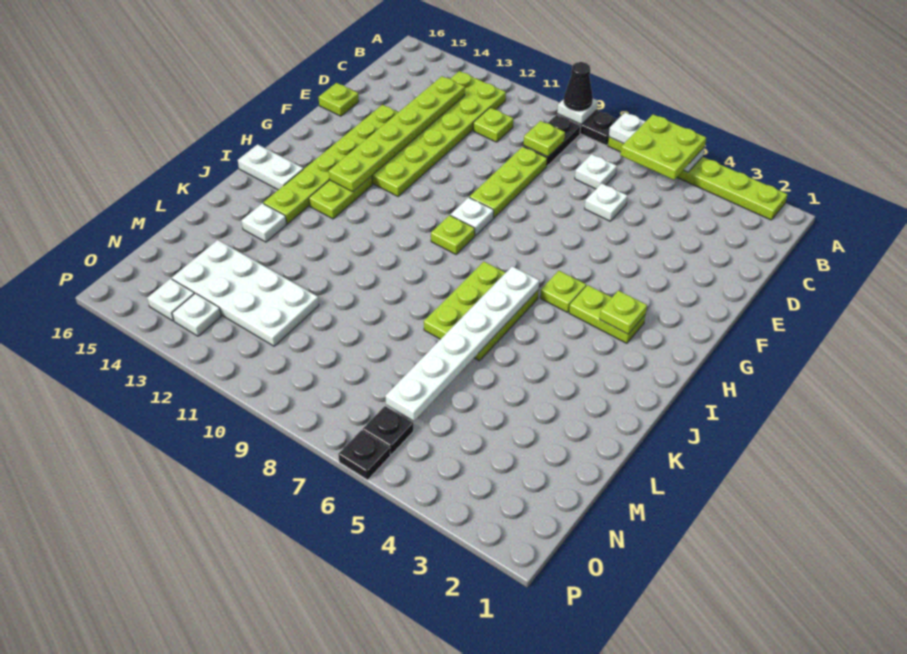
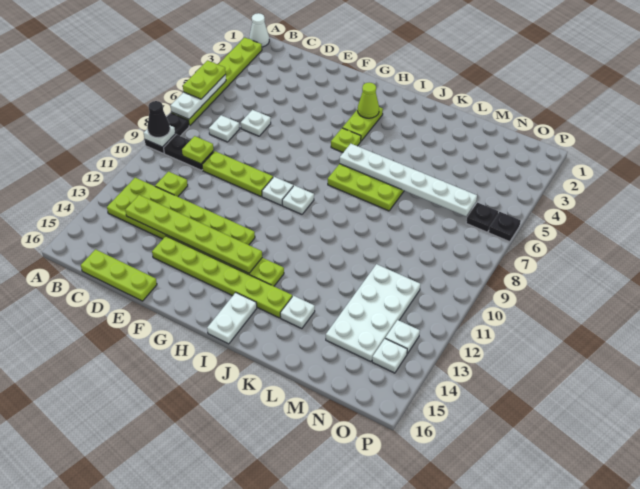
none -> white 1x1 cone [249,13,269,47]
lime 2x2 plate [620,114,706,180] -> lime 1x2 plate [183,61,226,99]
lime 1x1 plate [319,83,359,116] -> lime 1x3 plate [81,249,157,301]
lime 1x1 plate [600,291,647,334] -> lime 1x1 cone [358,83,379,118]
lime 1x1 plate [431,215,475,254] -> white 1x1 plate [282,185,314,214]

